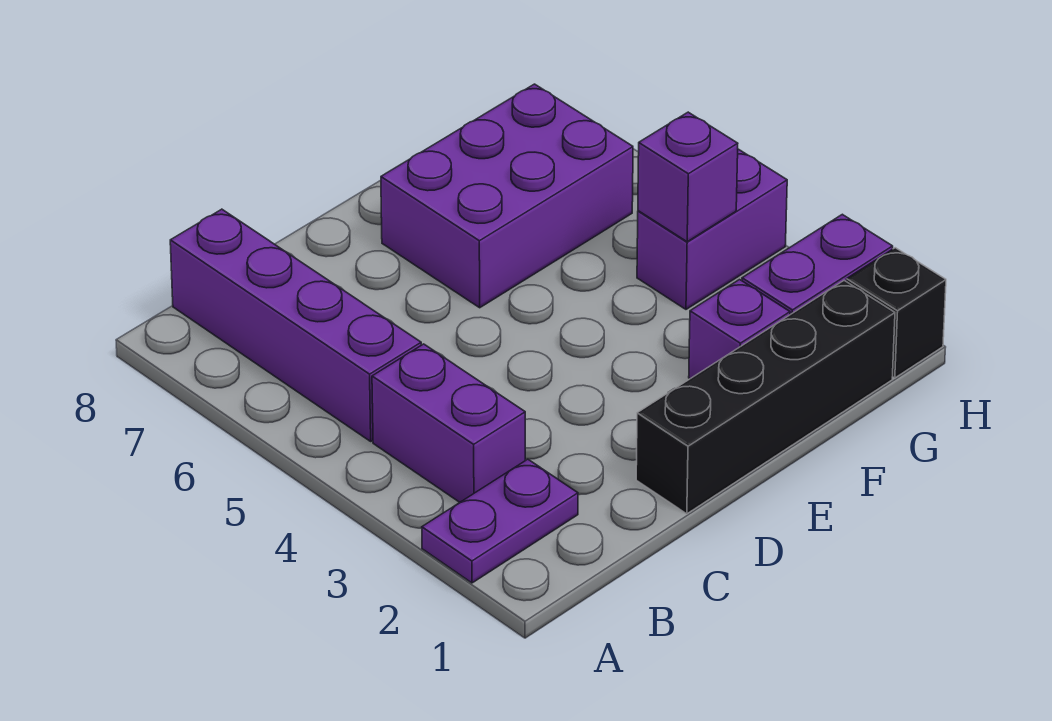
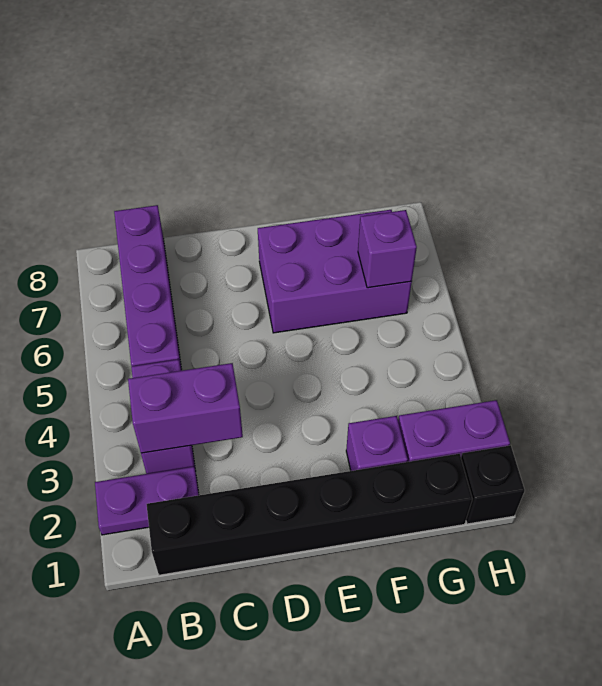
black 1x4 brick [636,280,895,514] -> black 1x6 brick [147,454,472,575]
purple 1x2 brick [637,149,787,309] -> purple 1x2 brick moved to [128,363,243,453]
purple 1x1 brick [638,112,738,242] -> purple 1x1 brick moved to [358,210,417,288]

